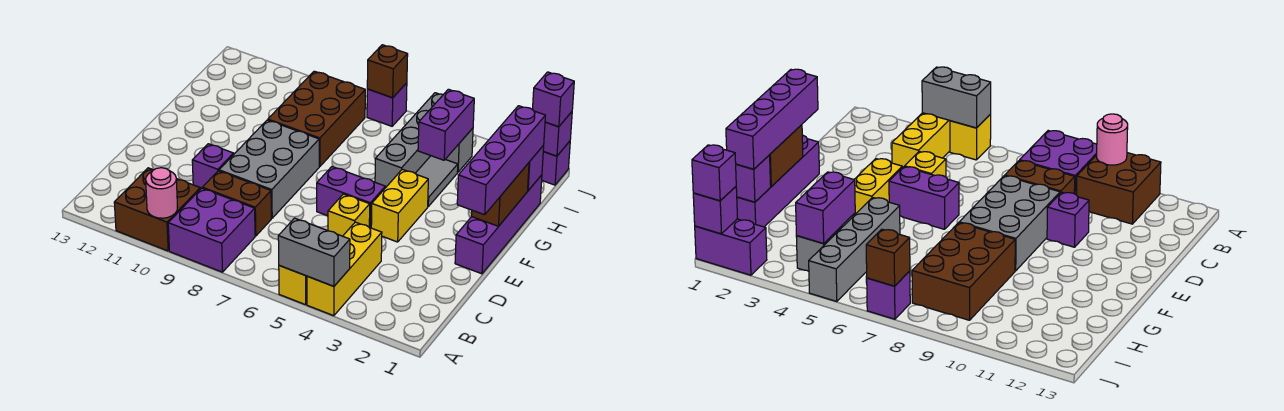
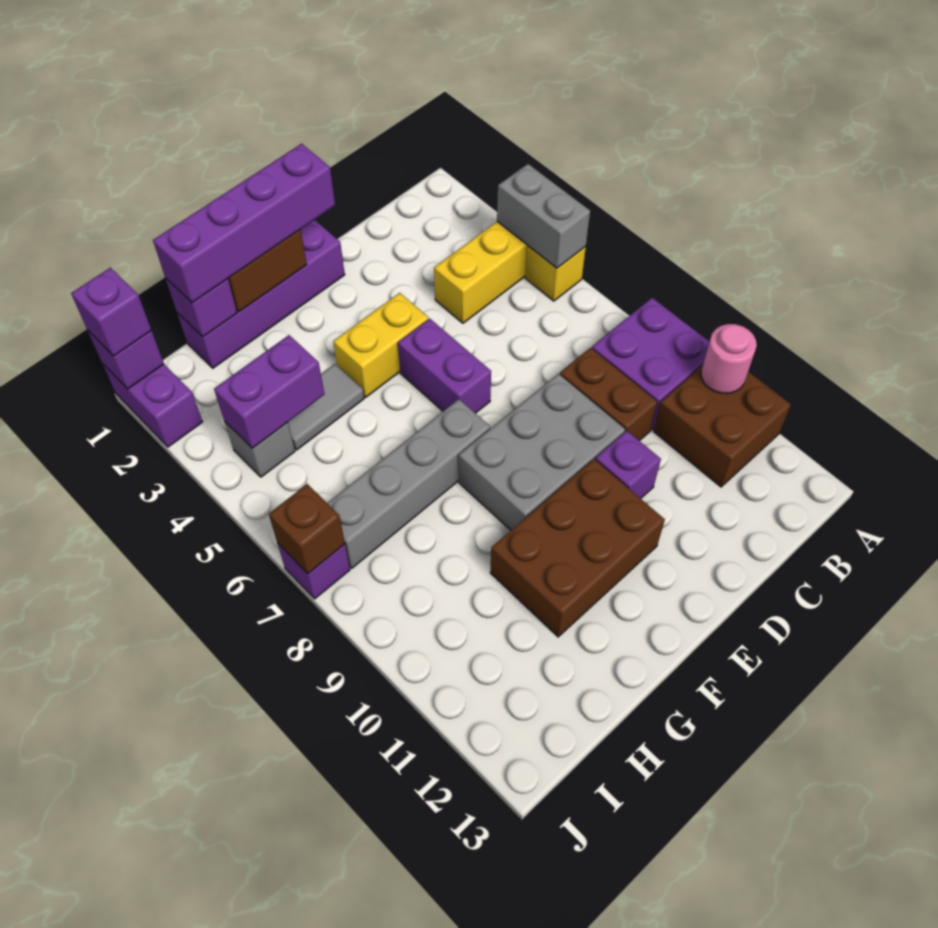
yellow 1x1 brick [328,194,370,236] -> none
grey 1x4 brick [375,93,443,188] -> grey 1x4 brick moved to [327,399,490,568]
brown 2x3 brick [268,71,365,167] -> brown 2x3 brick moved to [490,459,665,637]

